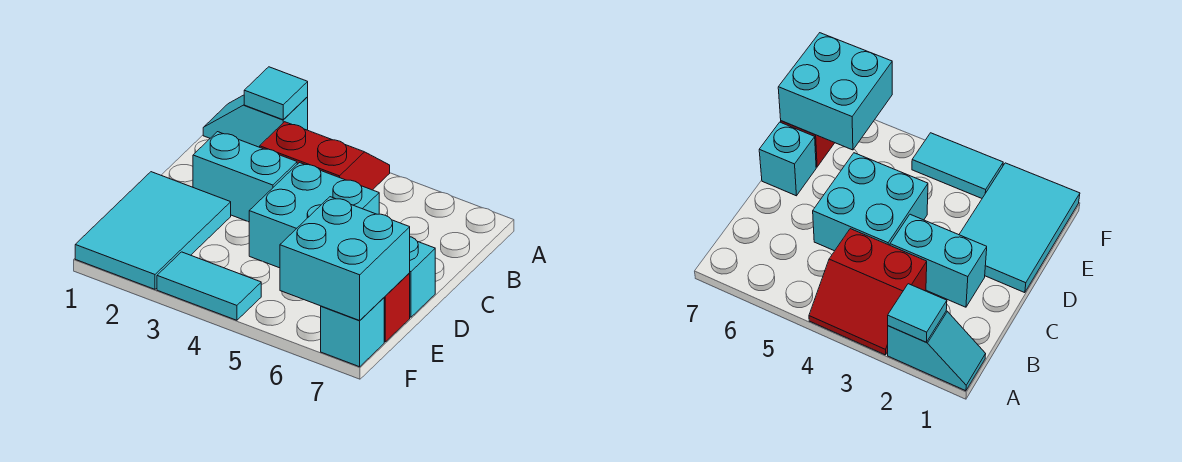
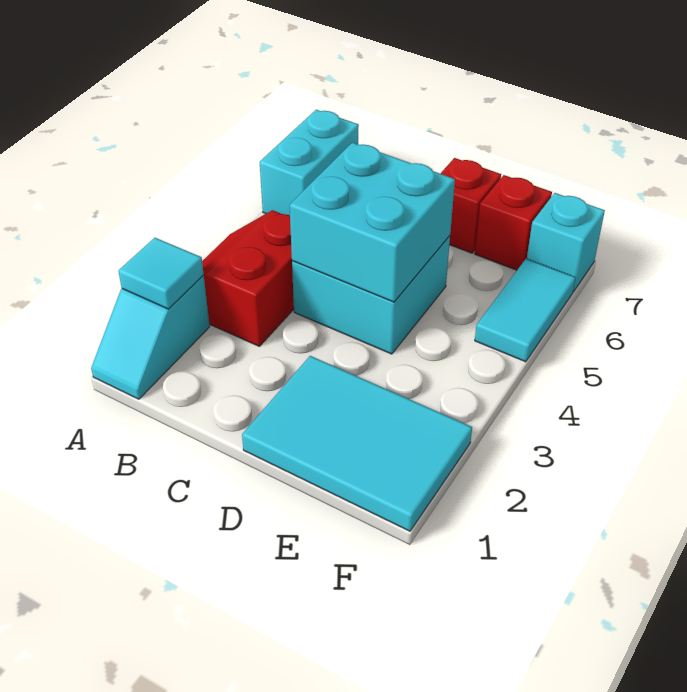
cyan 1x2 brick [193,132,297,222] -> cyan 1x2 brick moved to [260,110,359,215]
cyan 1x1 brick [410,237,435,317] -> red 1x1 brick [440,158,501,253]
cyan 2x2 brick [280,197,410,320] -> cyan 2x2 brick moved to [290,143,455,302]
cyan 1x2 tile [157,252,261,320] -> cyan 1x2 tile moved to [475,259,576,362]

